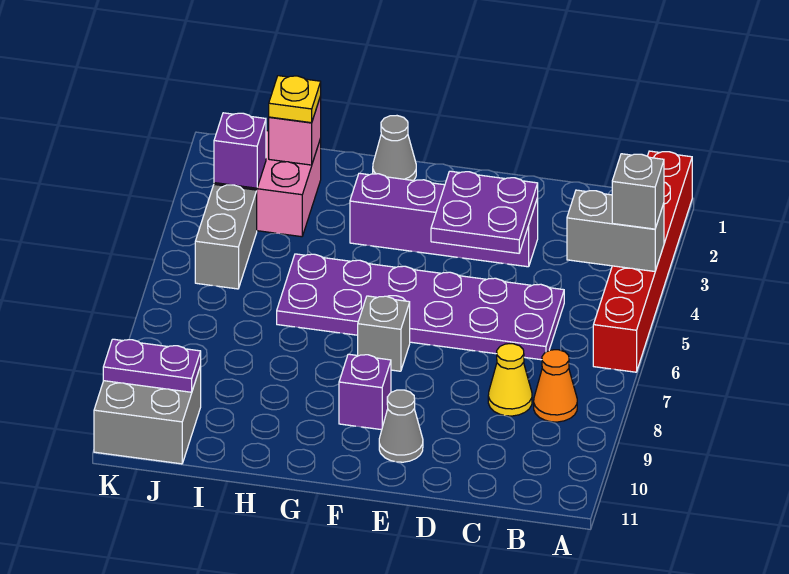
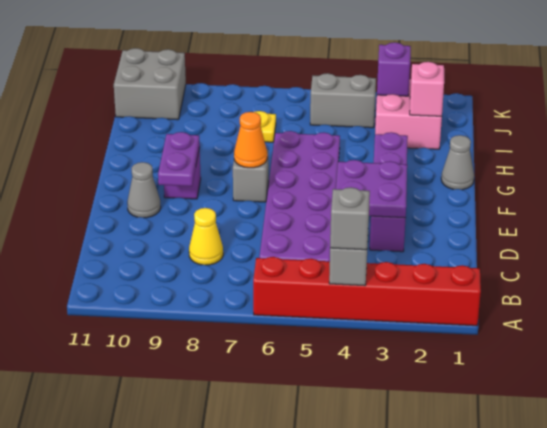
orange 1x1 cone [534,350,577,422] -> orange 1x1 cone moved to [234,112,267,168]
yellow 1x1 plate [269,76,321,123] -> yellow 1x1 plate moved to [255,111,276,142]
purple 1x2 plate [103,339,201,392] -> purple 1x2 plate moved to [158,132,200,186]

